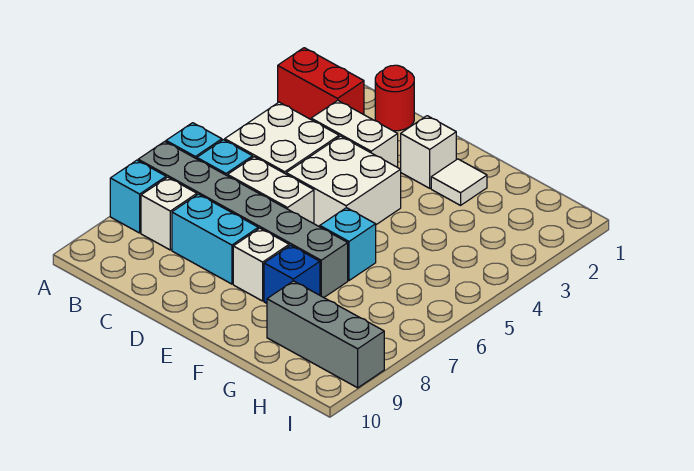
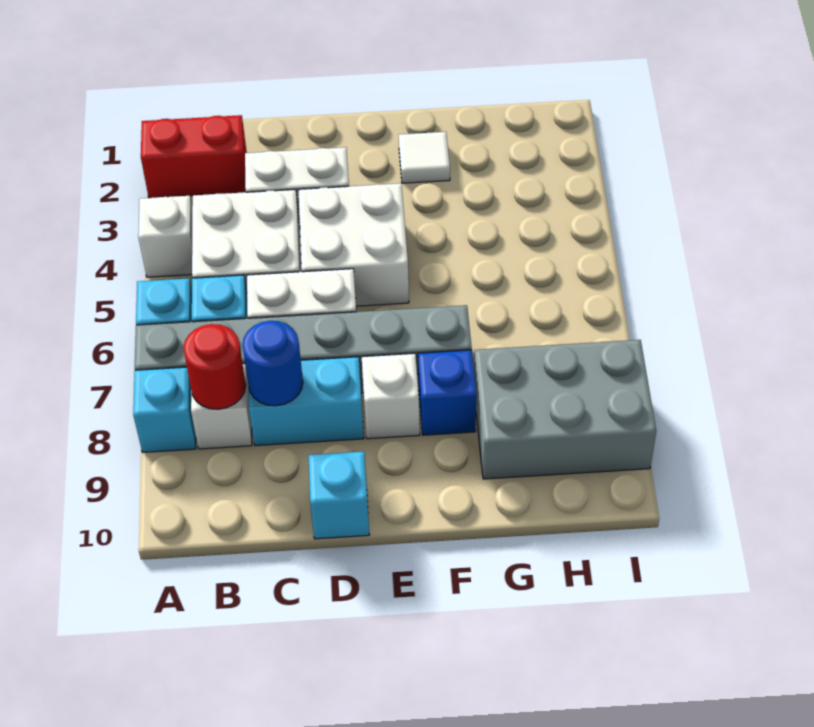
red 1x1 round brick [375,65,414,131] -> red 1x1 round brick moved to [183,324,246,409]
none -> blue 1x1 round brick [243,321,303,406]
white 1x1 brick [401,116,456,188] -> white 1x1 brick moved to [138,196,192,277]
cyan 1x1 brick [320,208,376,280] -> cyan 1x1 brick moved to [309,452,369,539]
grey 1x3 brick [267,281,384,388] -> grey 2x3 brick [474,340,656,479]

